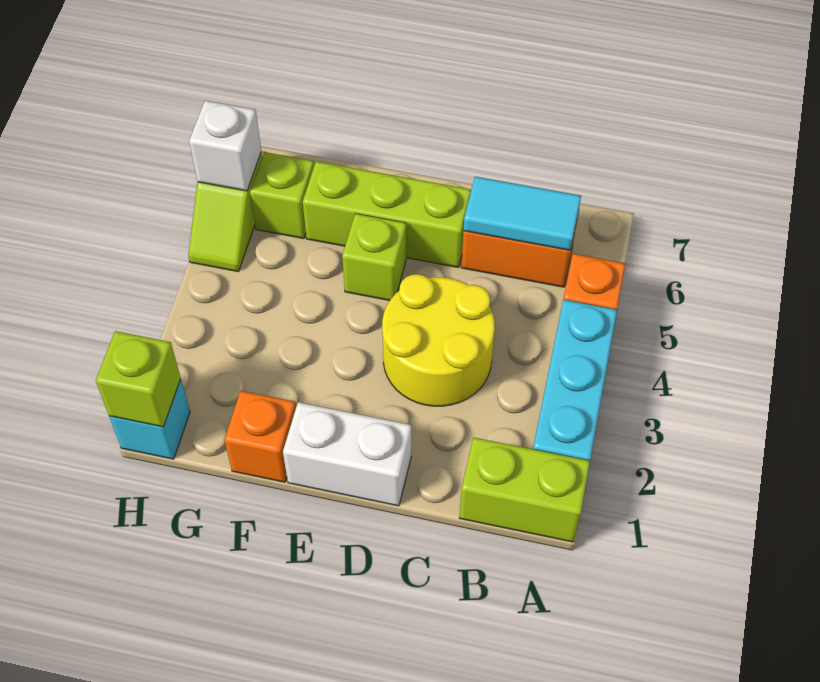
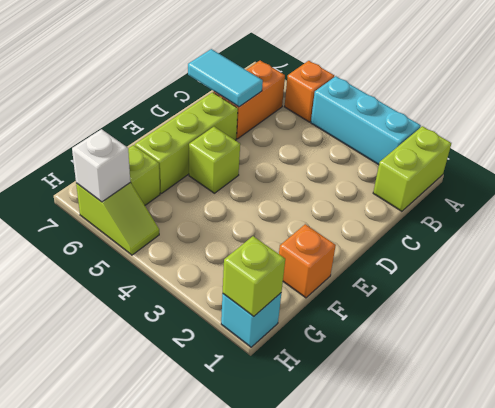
cyan 1x2 tile [464,177,581,250] -> cyan 1x2 tile turned to [188,49,263,107]
yellow 2x2 round brick [382,274,495,406] -> none
white 1x2 brick [283,402,411,506] -> none

